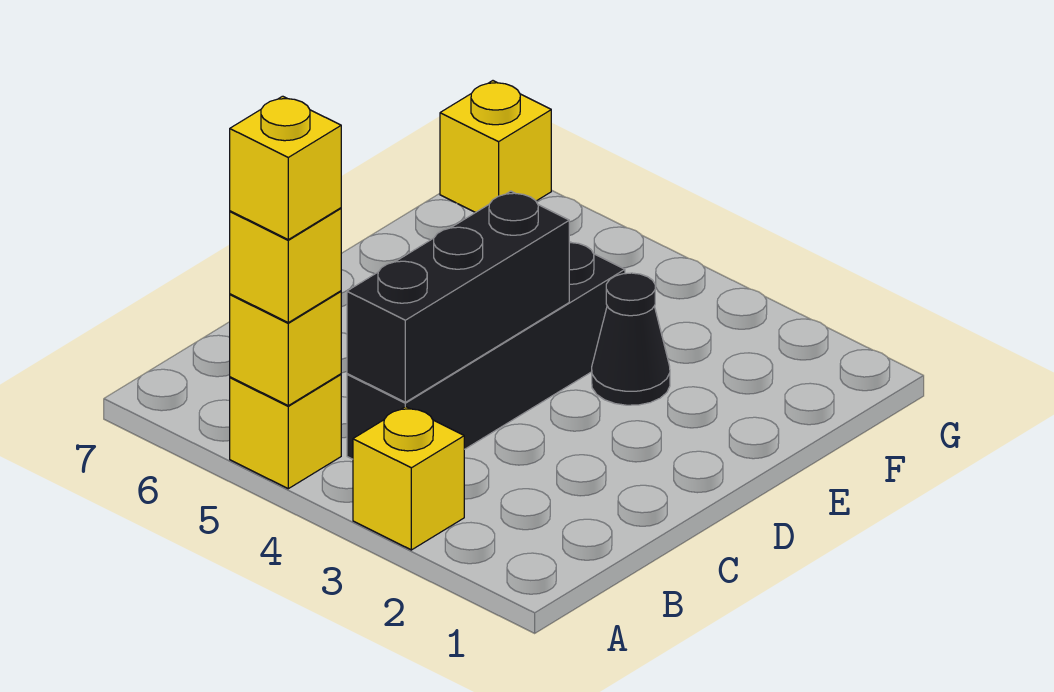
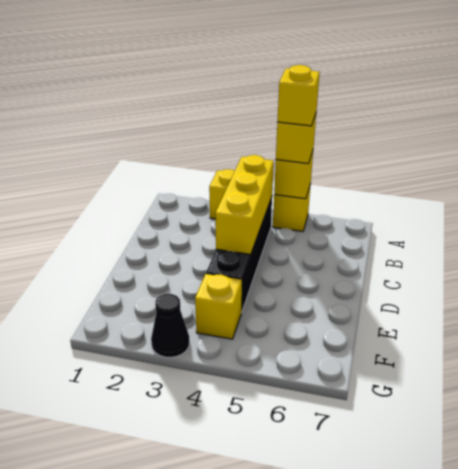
black 1x3 brick [347,191,569,402] -> yellow 1x3 brick [215,155,274,254]
black 1x1 cone [592,273,670,405] -> black 1x1 cone moved to [151,294,190,357]
yellow 1x1 brick [440,81,551,213] -> yellow 1x1 brick moved to [195,274,242,339]

